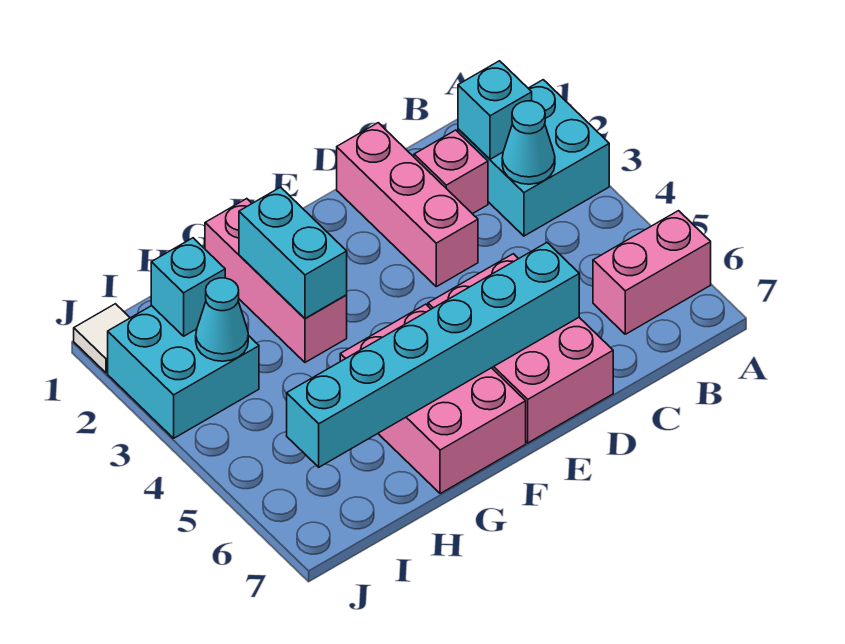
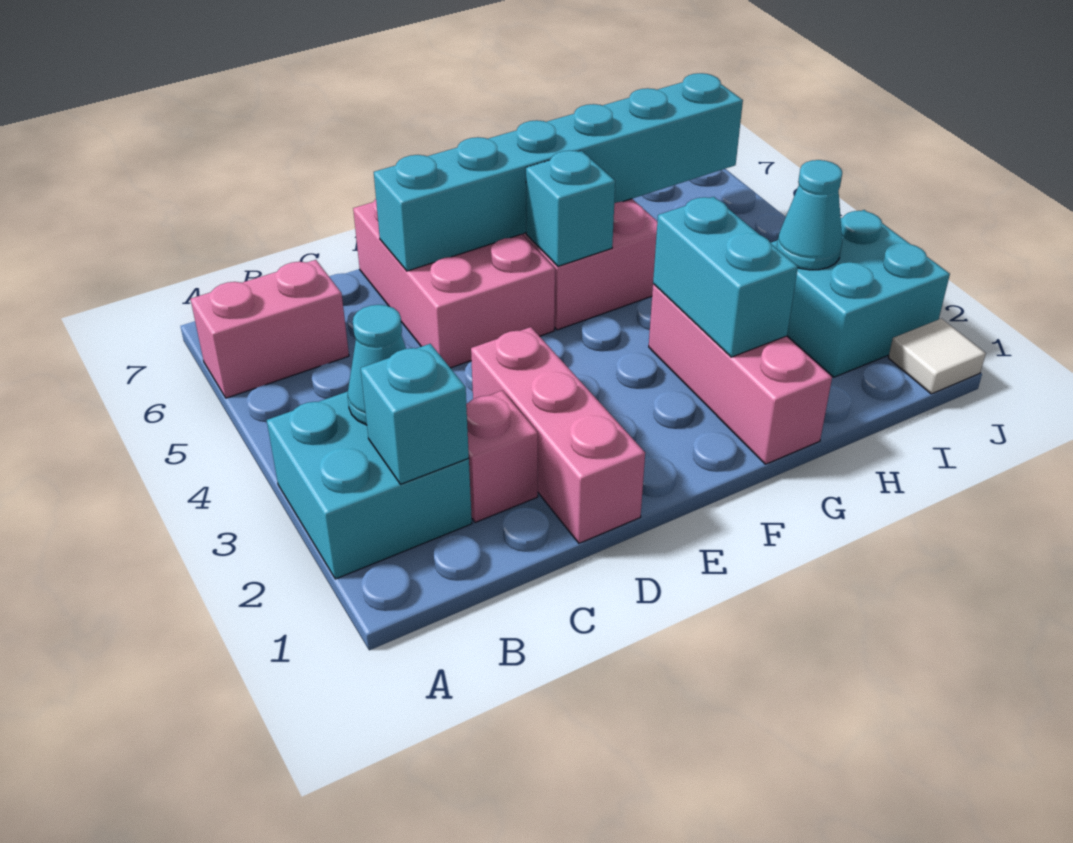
cyan 1x1 brick [151,238,225,336] -> cyan 1x1 brick moved to [526,151,615,266]

